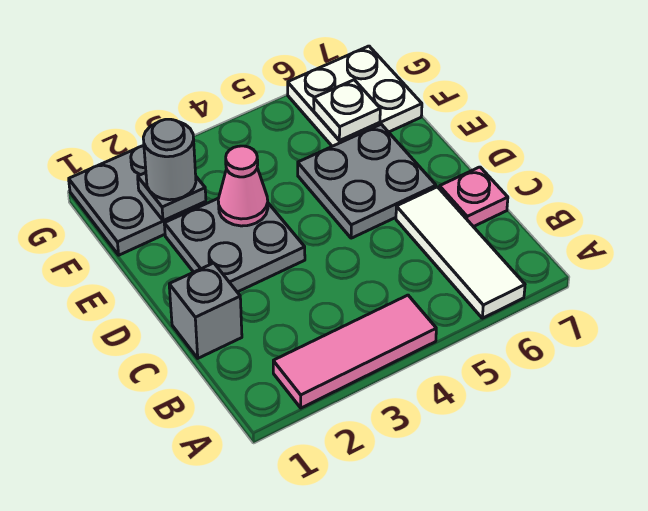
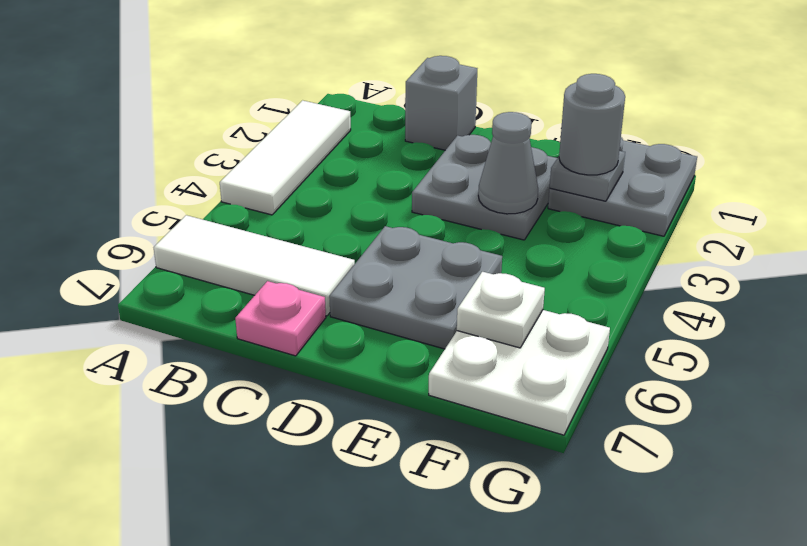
pink 1x3 tile [273,295,436,408] -> white 1x3 tile [220,100,351,215]
pink 1x1 cone [218,146,268,226] -> grey 1x1 cone [478,112,538,214]

